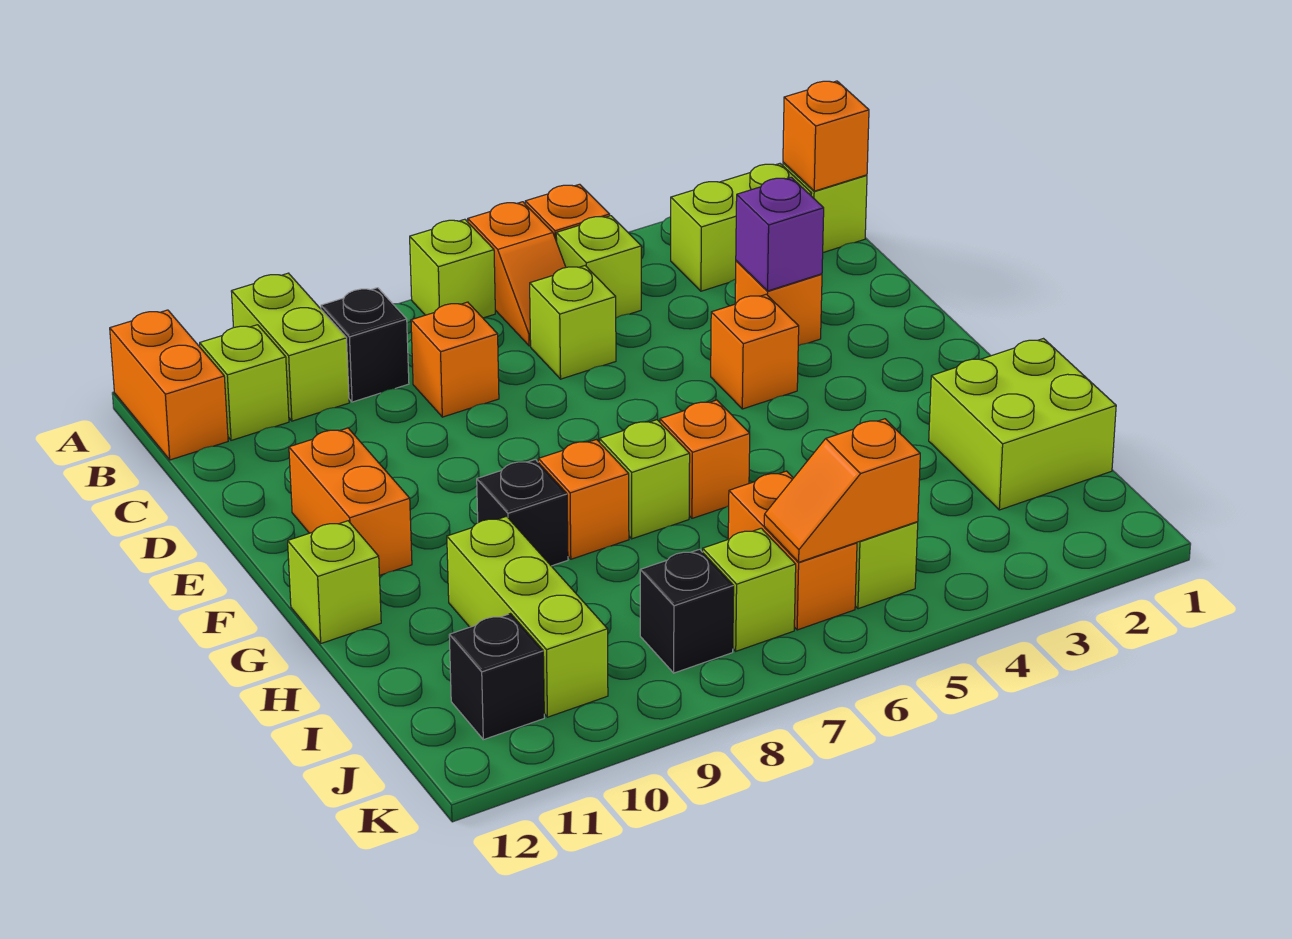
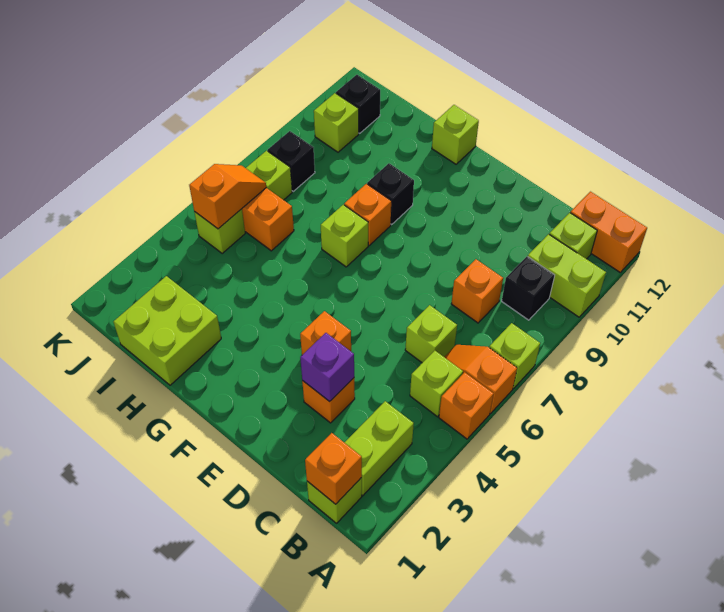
orange 1x2 brick [289,428,412,576] -> none
orange 1x1 brick [660,400,750,518] -> none
lime 1x3 brick [447,516,608,717] -> lime 1x1 brick [314,93,359,152]

